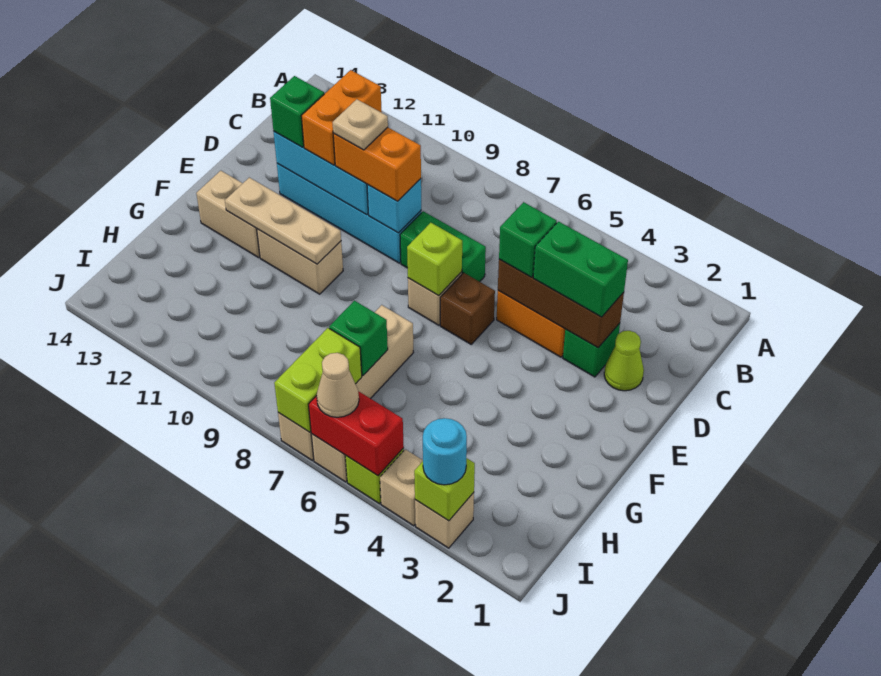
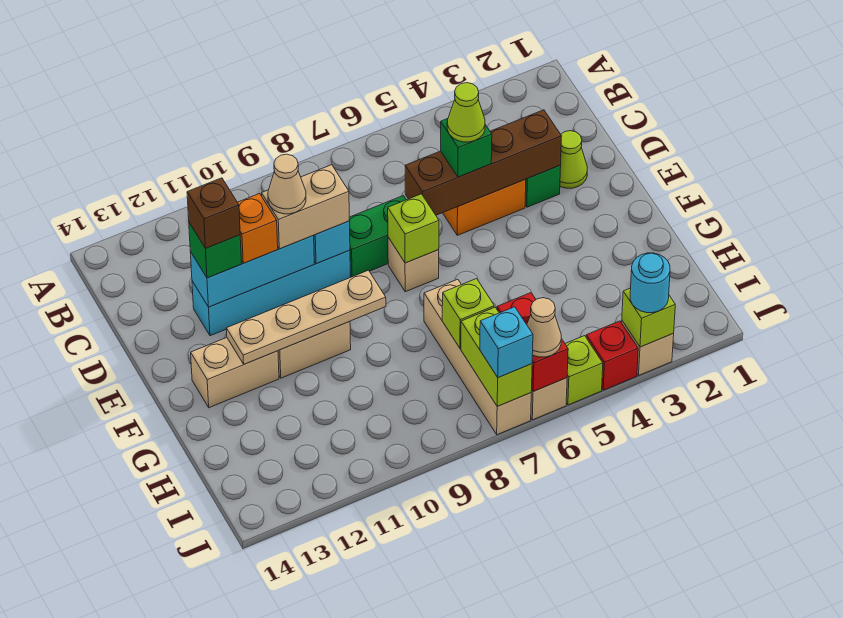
orange 1x2 brick [301,70,382,165] -> orange 1x1 brick [237,194,278,263]
brown 1x3 brick [498,259,624,348] -> brown 1x4 brick [405,110,562,215]
green 1x2 brick [533,222,628,317] -> none
none -> lime 1x1 cone [447,83,485,142]
orange 1x2 brick [333,127,421,201] -> tan 1x2 brick [261,165,349,249]
tan 1x1 plate [332,99,388,150] -> tan 1x1 cone [268,154,306,214]
brown 1x1 brick [440,273,495,344] -> brown 1x1 brick moved to [187,178,240,249]
tan 1x3 plate [225,177,341,264] -> tan 1x4 plate [226,270,386,364]
green 1x1 brick [329,301,388,376] -> lime 1x1 brick [442,279,494,348]
tan 1x1 brick [380,449,423,526] -> red 1x1 brick [586,321,638,390]
red 1x2 brick [309,391,404,476] -> red 1x2 brick turned to [497,293,568,392]
none -> cyan 1x1 brick [480,307,533,378]

